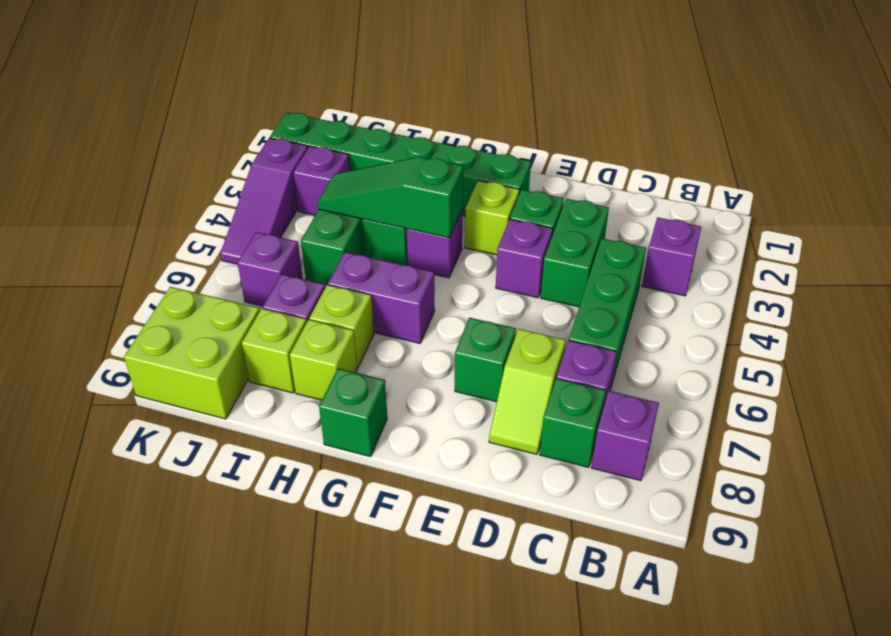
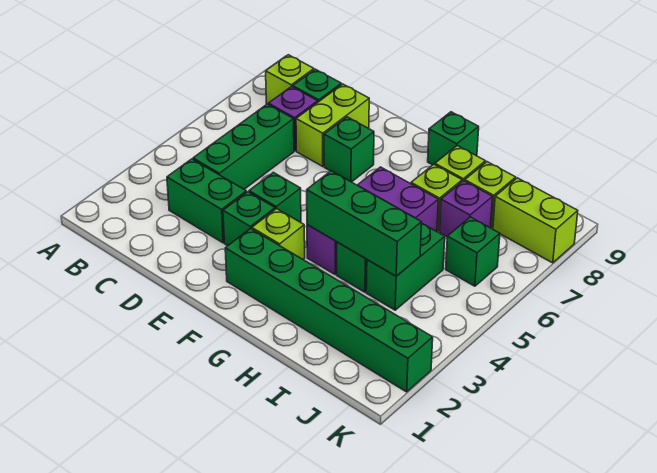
purple 1x1 brick [642,217,701,296] -> none
purple 1x1 brick [591,391,659,481] -> lime 1x1 brick [266,55,314,104]
green 1x2 brick [541,199,609,307] -> green 1x2 brick turned to [167,159,246,243]
lime 1x2 slope [489,329,566,454] -> lime 1x2 brick [296,84,369,167]
purple 1x1 brick [496,219,553,298] -> green 1x1 brick [249,172,301,222]
green 1x3 slope [318,157,463,238] -> green 1x3 brick [307,171,422,276]
purple 1x1 brick [293,146,350,215] -> none
purple 1x1 brick [237,232,303,306] -> green 1x1 brick [446,217,500,286]
lime 2x2 brick [124,287,260,419] -> lime 1x2 brick [493,178,578,263]
purple 1x3 slope [220,138,308,264] -> none

